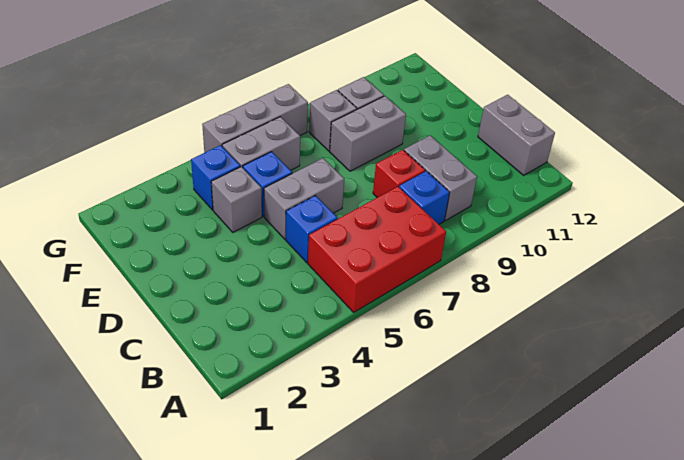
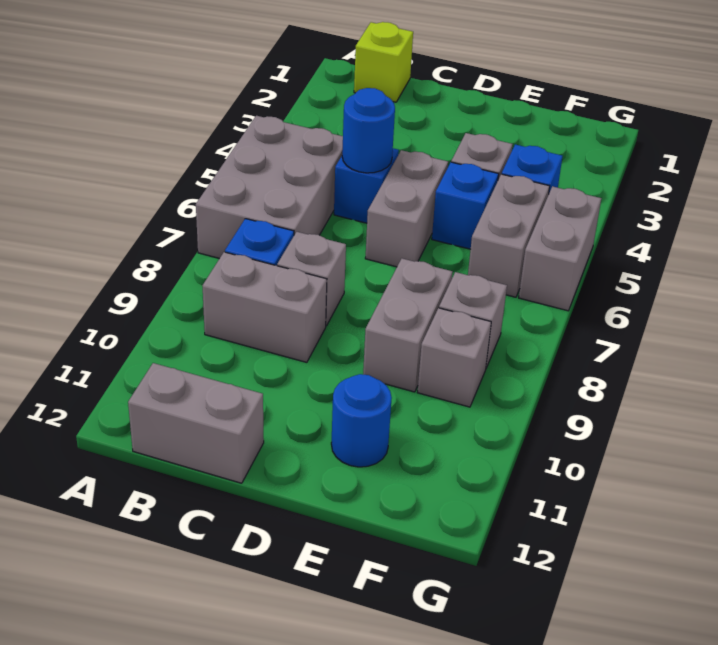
red 2x3 brick [308,187,446,312] -> grey 2x3 brick [196,116,343,259]
none -> lime 1x1 brick [354,22,413,102]
none -> blue 1x1 round brick [342,88,395,173]
red 1x1 brick [373,150,425,197] -> grey 1x1 brick [277,232,346,326]
none -> blue 1x1 round brick [331,374,392,467]
grey 1x3 brick [202,84,308,153] -> grey 1x2 brick [519,186,601,311]

